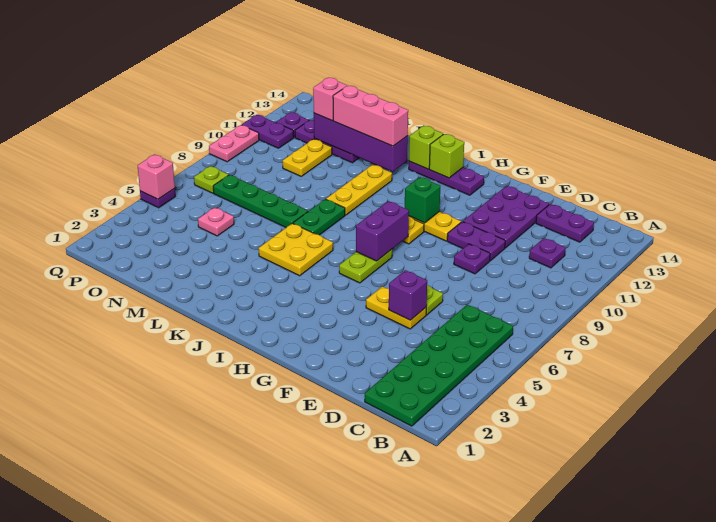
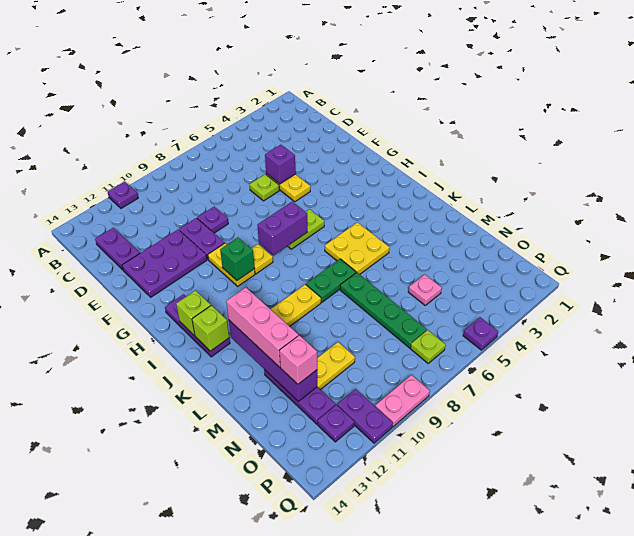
green 2x6 plate [365,304,513,426] -> none
purple 1x1 plate [529,238,566,268] -> purple 1x1 plate moved to [108,181,138,208]
pink 1x1 brick [138,154,175,199] -> none

